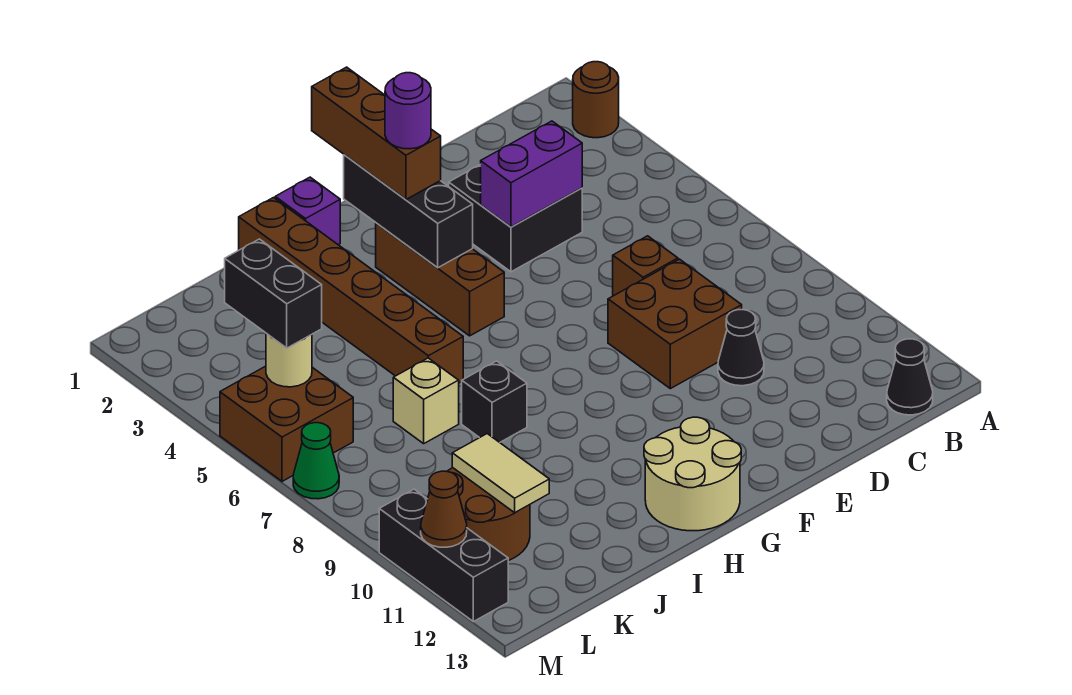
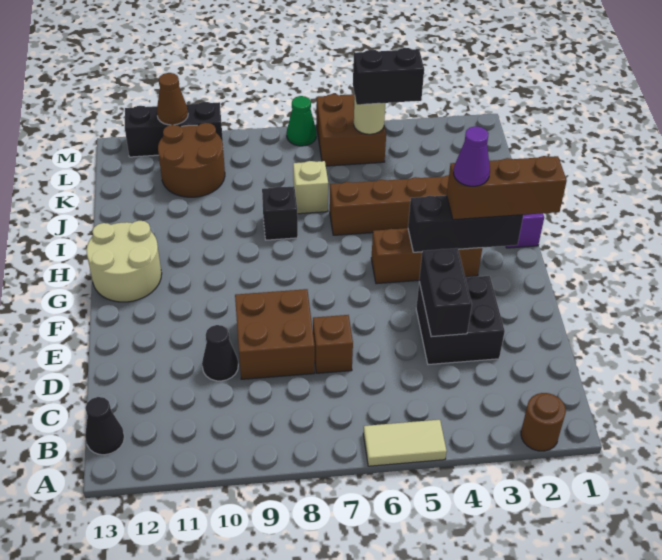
purple 1x2 brick [481,121,582,227] -> black 1x2 brick [419,248,472,337]
purple 1x1 round brick [385,73,431,149] -> purple 1x1 cone [454,126,490,186]
tan 1x2 tile [452,434,549,513] -> tan 1x2 tile moved to [363,420,447,466]

